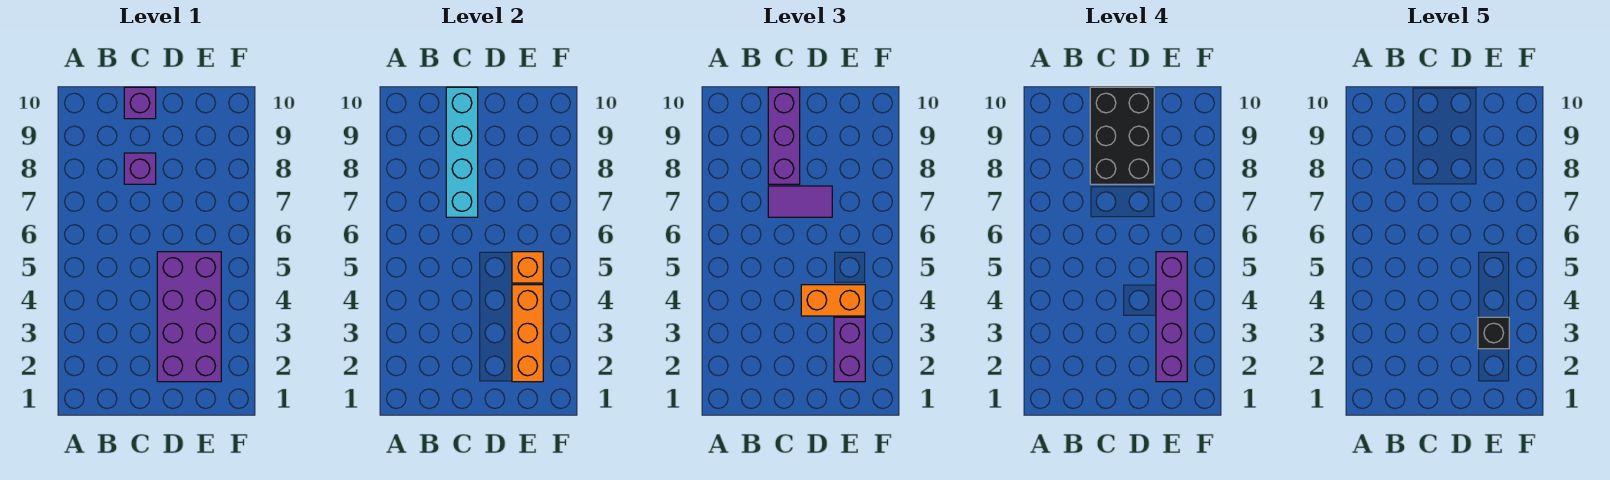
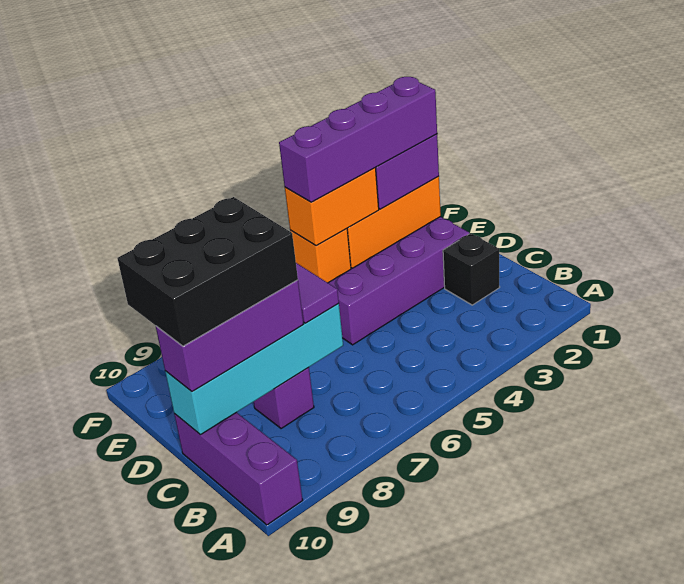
purple 1x1 brick [124,87,156,119] -> purple 1x3 brick [174,412,303,525]
orange 1x2 brick [801,285,865,316] -> orange 1x2 brick turned to [285,168,379,246]
black 1x1 brick [1478,317,1509,349] -> black 1x1 brick moved to [443,233,500,305]

